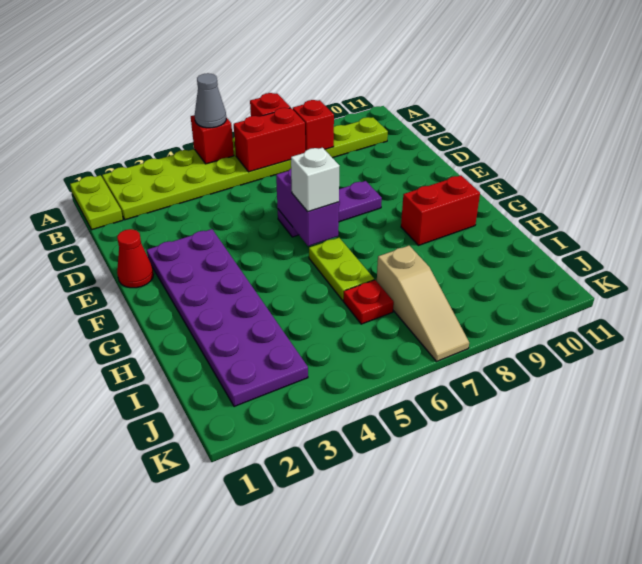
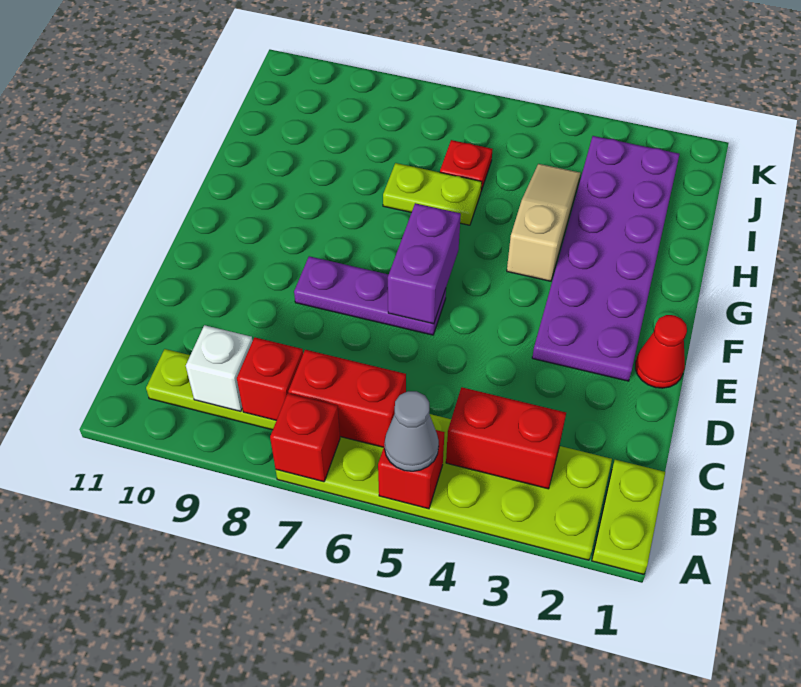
white 1x1 brick [291,148,339,212] -> white 1x1 brick moved to [186,325,253,411]
lime 1x2 plate [309,238,374,300] -> lime 1x2 plate turned to [383,163,482,225]
red 1x2 brick [401,175,480,245] -> red 1x2 brick moved to [446,387,566,489]
tan 1x3 slope [377,246,469,361] -> tan 1x3 slope moved to [507,164,580,281]

